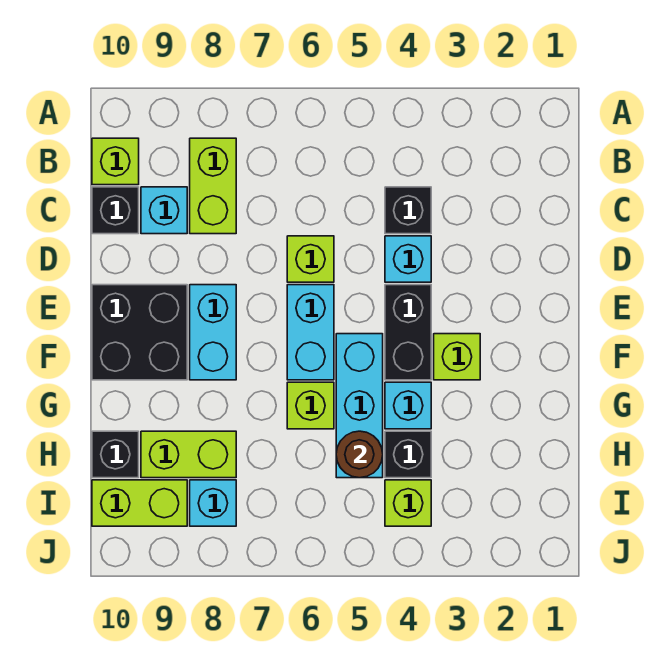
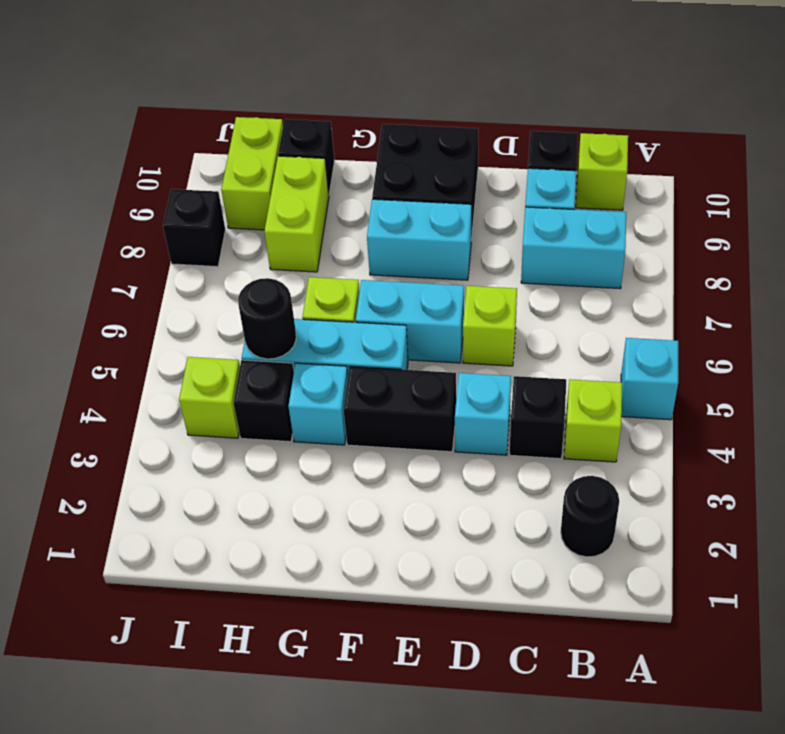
none -> black 1x1 round brick [561,476,619,557]
lime 1x2 brick [190,138,236,234] -> cyan 1x2 brick [521,207,626,289]
lime 1x1 brick [434,334,480,380] -> lime 1x1 brick moved to [564,379,622,462]
brown 1x1 round brick [336,431,383,478] -> black 1x1 round brick [238,278,296,359]
cyan 1x1 brick [190,480,236,526] -> cyan 1x1 brick moved to [621,338,678,420]
none -> black 1x1 brick [163,189,225,267]

